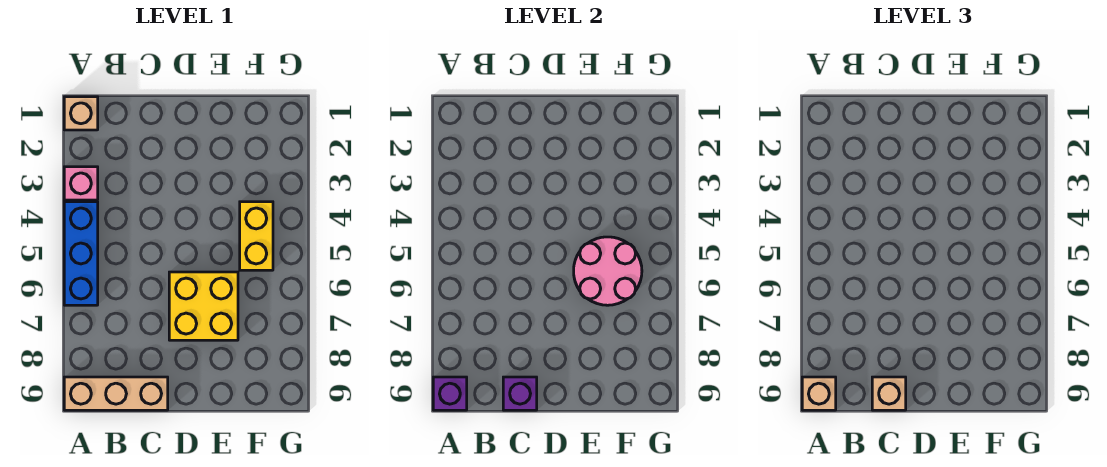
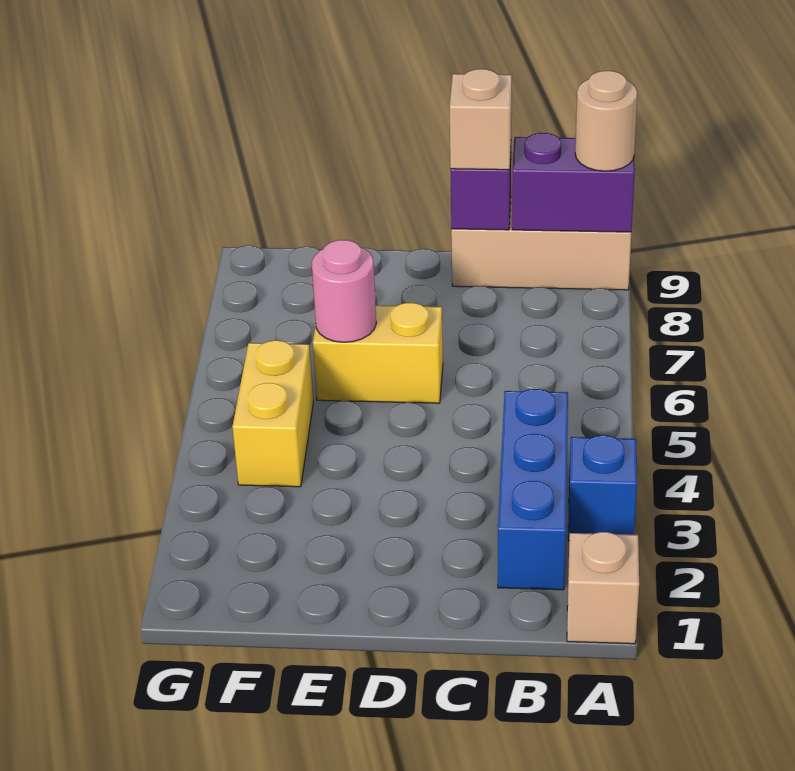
pink 1x1 brick [64,167,98,200] -> blue 1x1 brick [568,435,637,540]
blue 1x3 brick [64,202,98,305] -> blue 1x3 brick moved to [498,389,568,590]
purple 1x1 brick [433,377,467,410] -> purple 1x2 brick [512,133,635,232]
tan 1x1 brick [802,377,836,410] -> tan 1x1 round brick [575,71,637,171]
yellow 2x2 brick [169,272,238,340] -> yellow 1x2 brick [313,303,443,403]
pink 2x2 round brick [574,237,642,305] -> pink 1x1 round brick [312,240,376,342]

